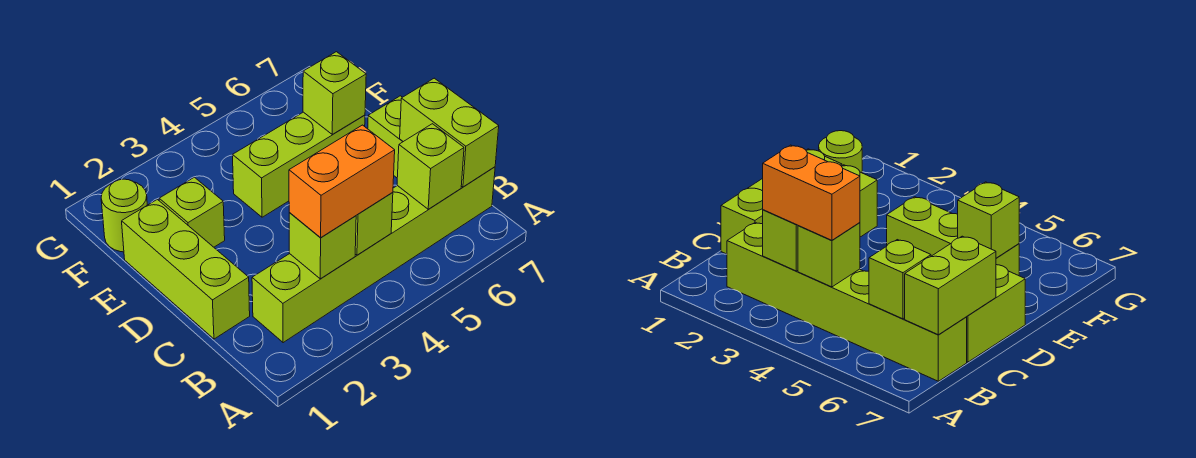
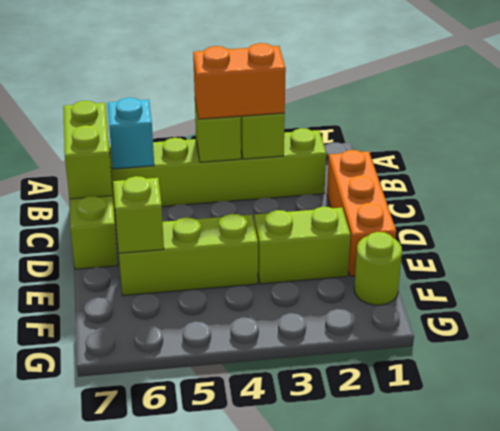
lime 1x1 brick [397,124,464,209] -> cyan 1x1 brick [108,98,154,169]
lime 1x3 brick [122,199,250,339] -> orange 1x3 brick [327,150,396,276]
lime 1x1 brick [159,177,225,247] -> lime 1x2 brick [254,207,350,284]

